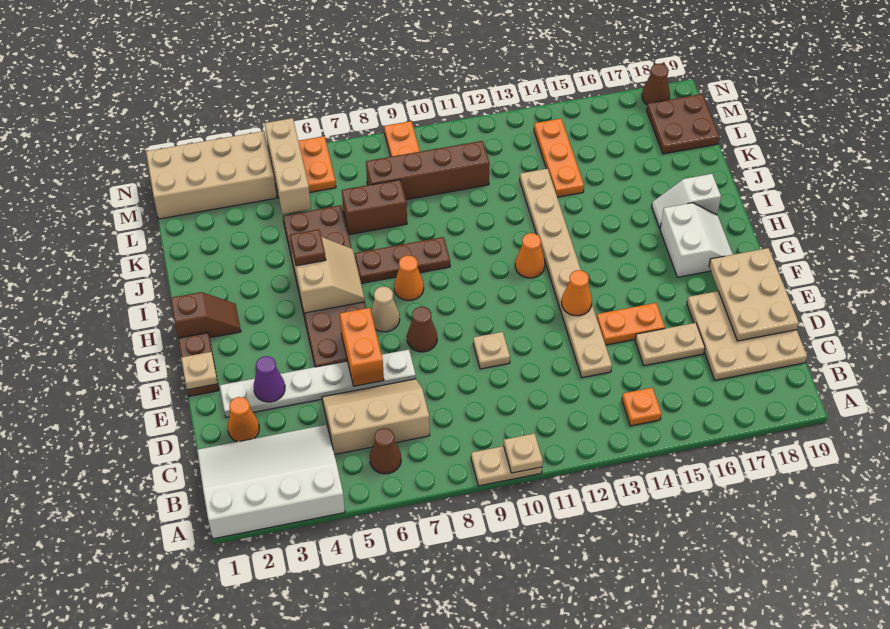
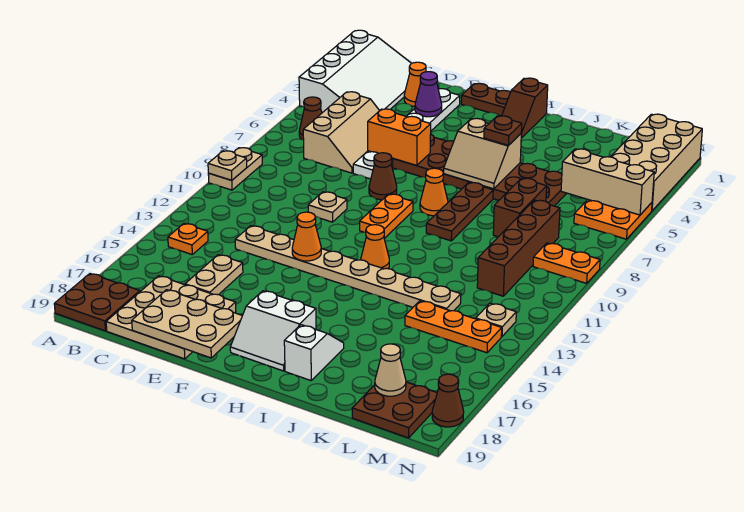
none -> brown 2x2 plate [54,274,140,331]
orange 1x2 plate [596,303,665,345] -> orange 1x2 plate moved to [360,194,413,238]
tan 1x1 plate [181,352,218,390] -> tan 1x1 plate moved to [476,303,516,337]
tan 1x1 cone [371,287,400,332] -> tan 1x1 cone moved to [375,344,406,396]

